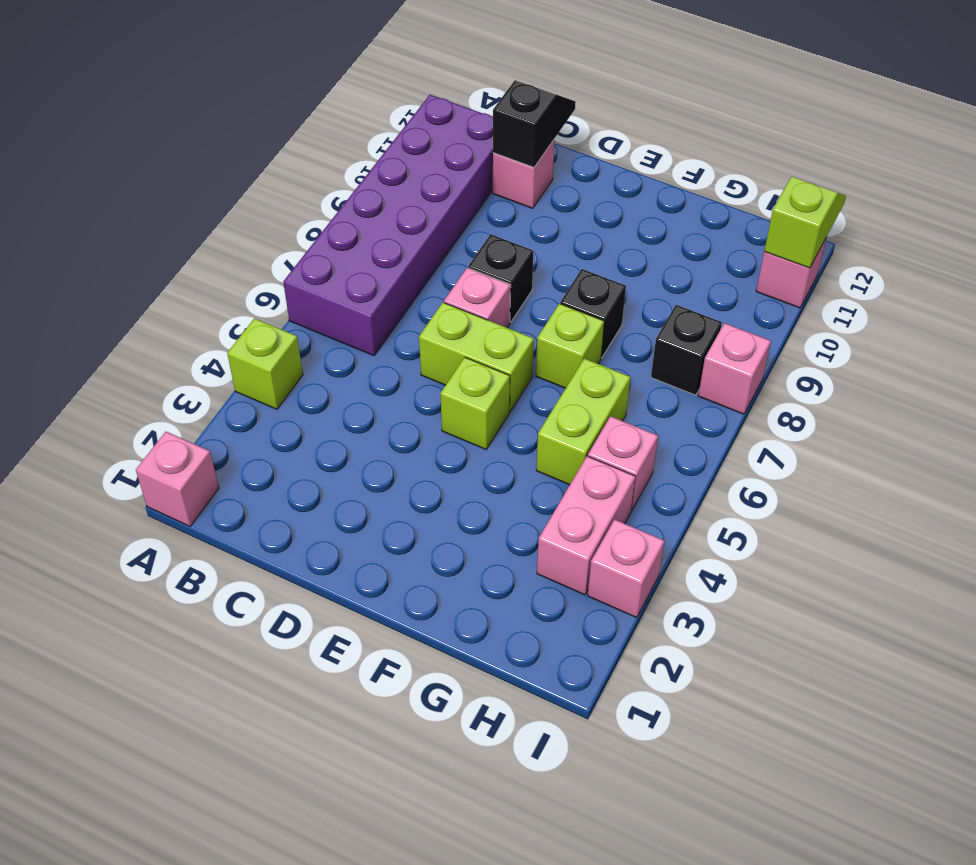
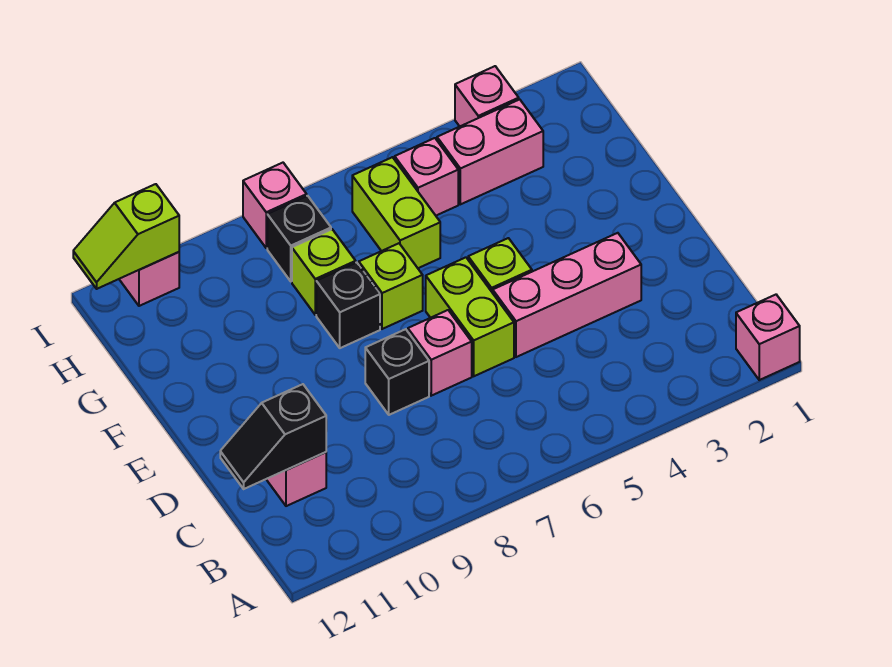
lime 1x1 brick [227,318,303,409] -> lime 1x1 brick moved to [292,229,356,315]
purple 2x6 brick [283,95,493,356] -> none
none -> pink 1x3 brick [493,233,641,357]
lime 1x2 brick [536,358,631,485] -> lime 1x2 brick turned to [352,157,440,268]

